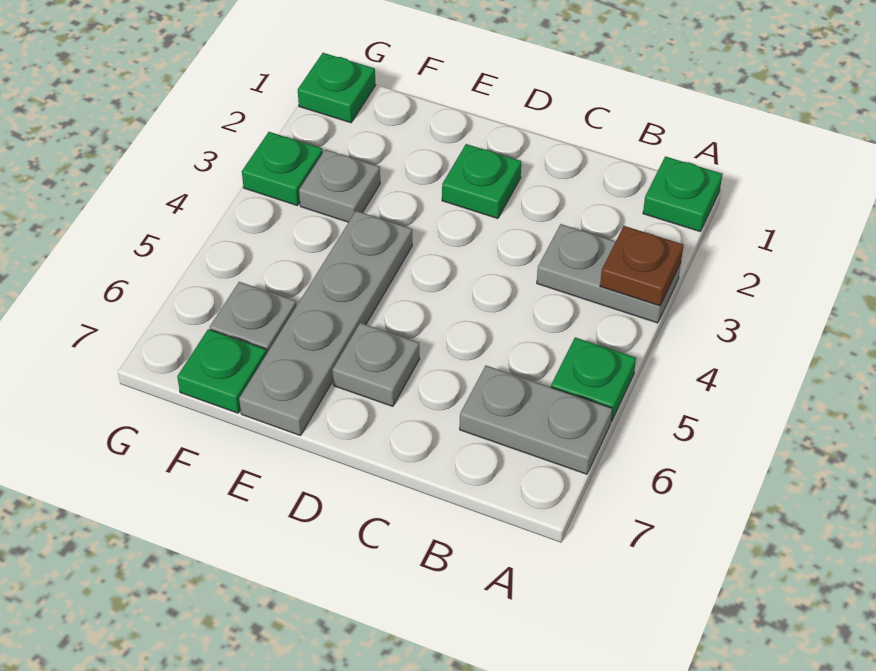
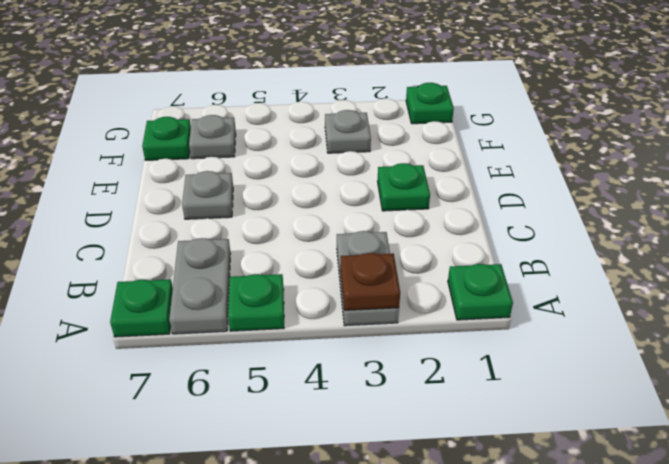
grey 1x4 plate [239,211,412,436] -> none
green 1x1 plate [242,132,323,206] -> green 1x1 plate moved to [110,279,173,337]

